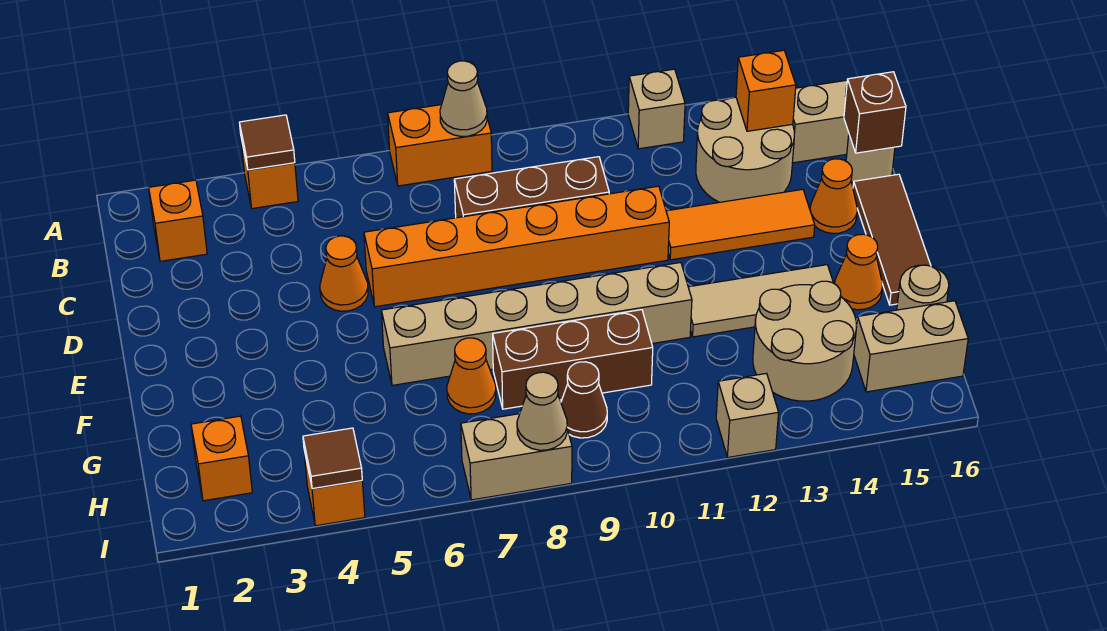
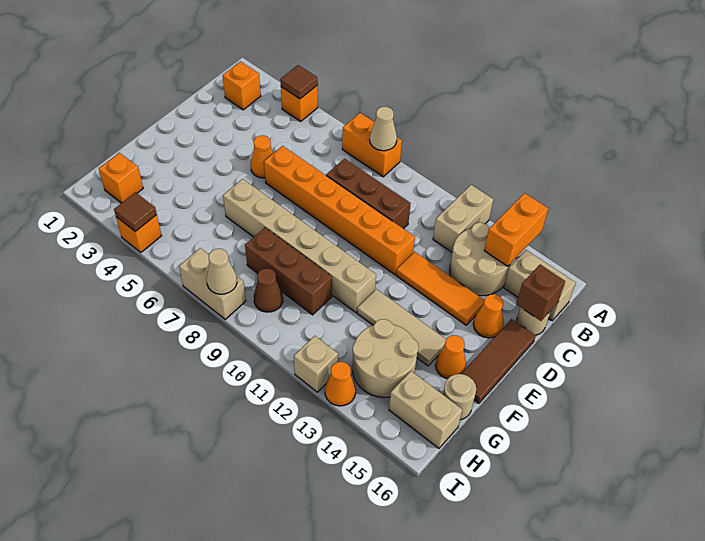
tan 1x1 brick [628,69,685,149] -> tan 1x2 brick [433,185,493,252]
orange 1x1 brick [736,50,796,131] -> orange 1x2 brick [484,193,548,266]
orange 1x1 cone [447,338,496,414] -> orange 1x1 cone moved to [325,362,356,406]

